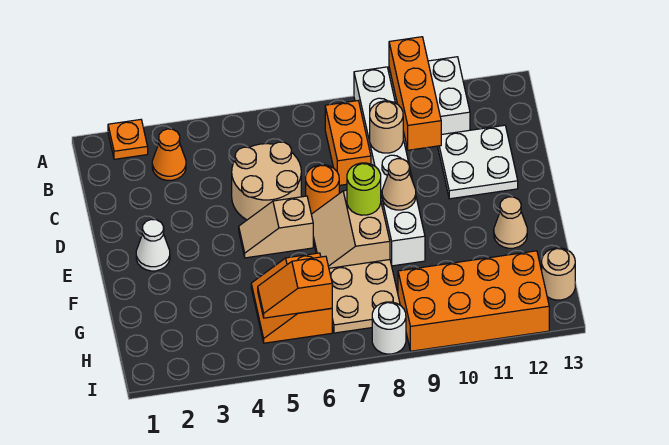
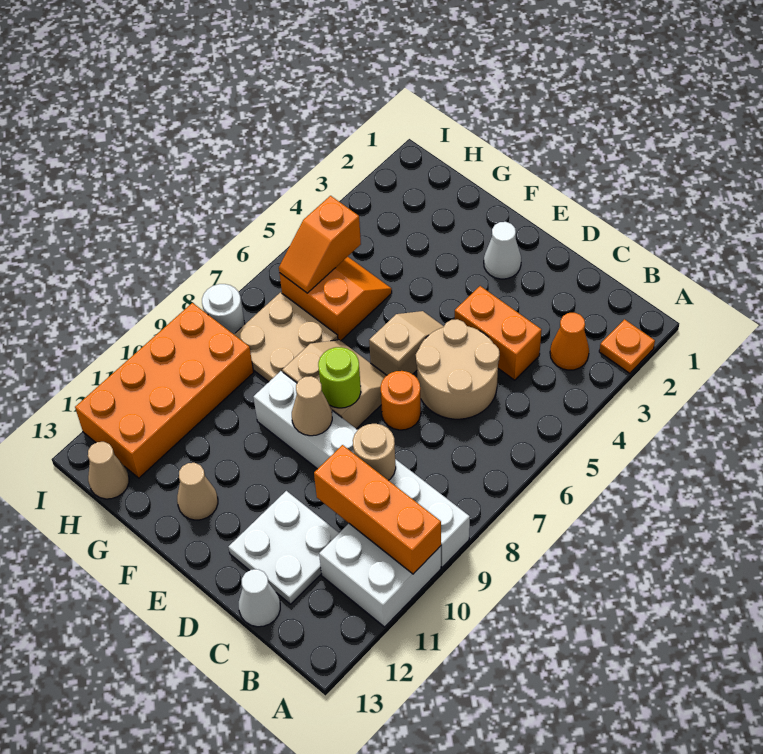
orange 1x2 brick [325,101,371,185] -> orange 1x2 brick moved to [455,286,541,380]
none -> white 1x1 cone [239,569,280,627]
orange 1x2 slope [258,256,332,318] -> orange 1x2 slope turned to [279,196,361,293]
tan 1x1 round brick [542,248,575,300] -> tan 1x1 cone [88,442,129,499]

